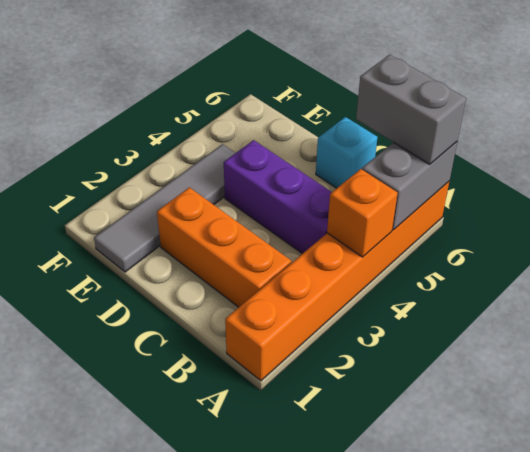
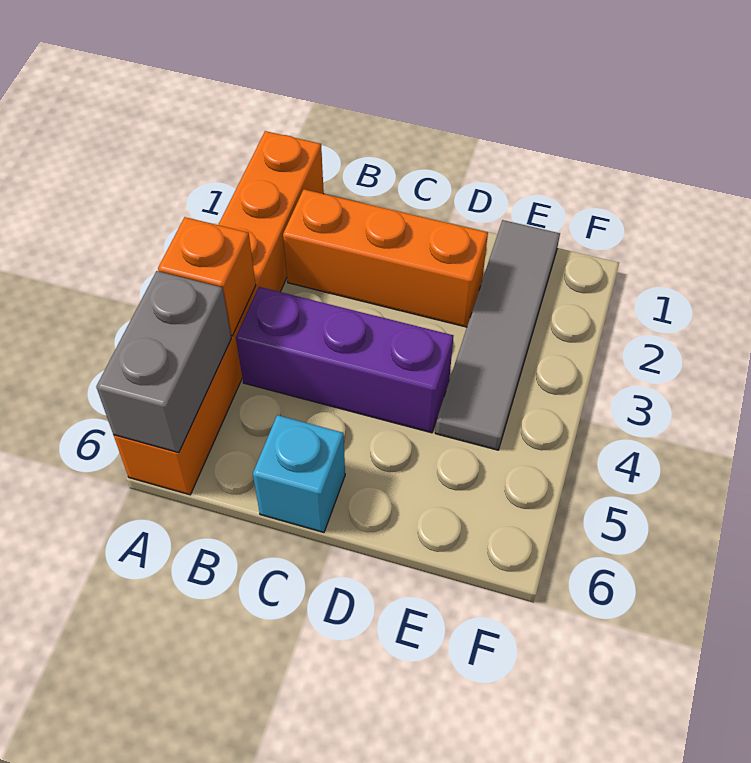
grey 1x2 brick [356,55,466,164] -> none

